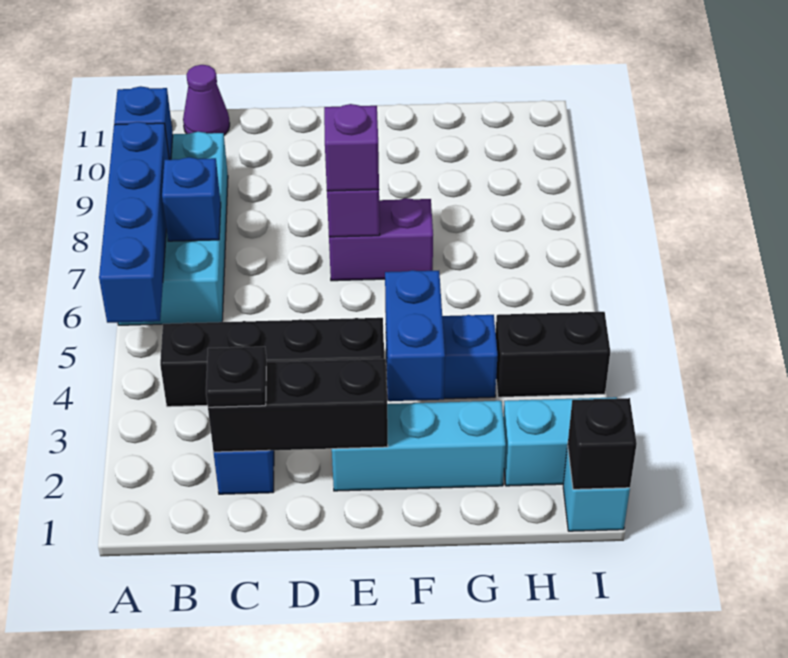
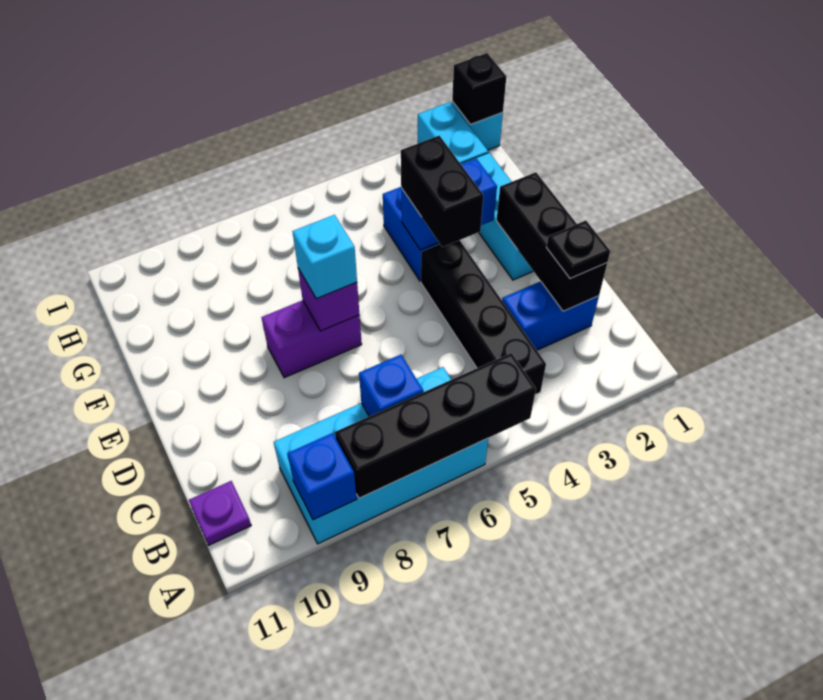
blue 1x4 brick [99,122,169,323] -> black 1x4 brick [335,353,536,498]
purple 1x1 cone [183,65,230,135] -> purple 1x1 plate [189,481,251,545]
purple 1x2 brick [329,198,433,281] -> purple 1x2 brick turned to [261,300,362,378]
purple 1x1 brick [324,104,379,191] -> cyan 1x1 brick [293,215,357,299]
black 1x2 brick [496,312,610,397] -> black 1x2 brick moved to [401,136,484,247]

